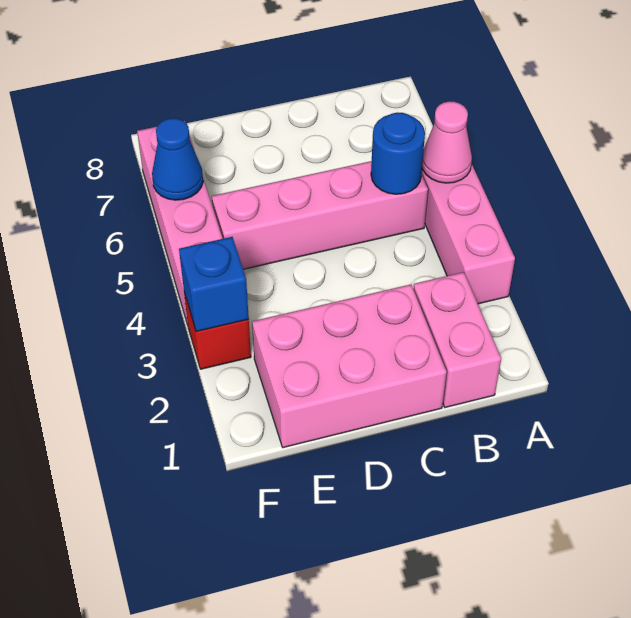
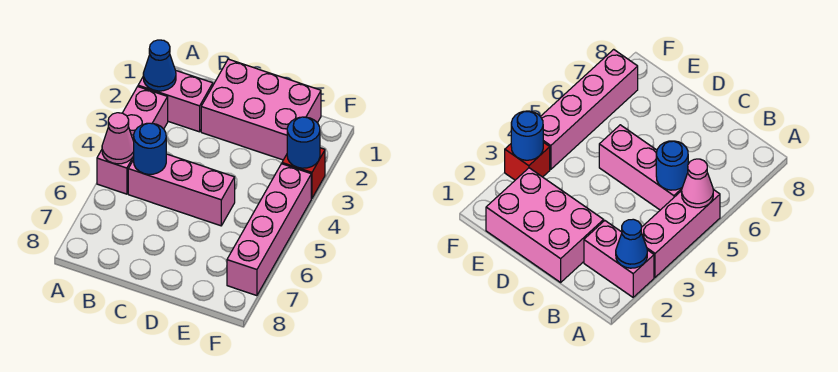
pink 1x2 brick [413,272,501,407] -> pink 1x2 brick turned to [138,71,213,132]
pink 1x4 brick [212,161,428,269] -> pink 1x3 brick [128,154,235,226]
blue 1x1 brick [179,237,249,331] -> blue 1x1 round brick [287,117,320,168]
blue 1x1 cone [152,118,203,200] -> blue 1x1 cone moved to [143,40,176,91]

